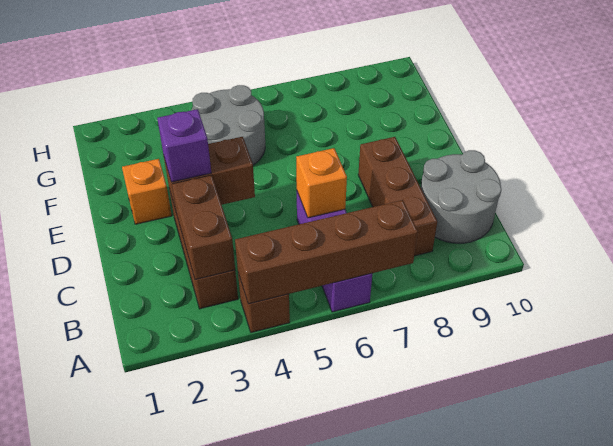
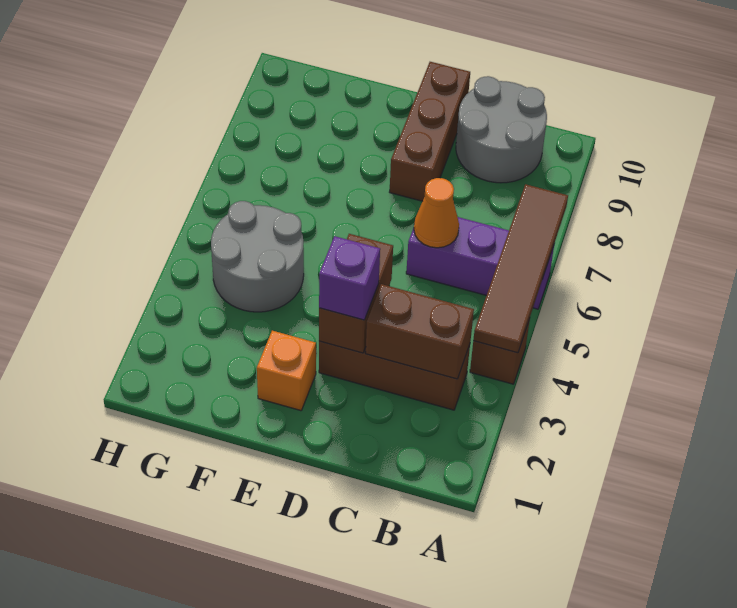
brown 1x4 brick [235,200,418,304] -> brown 1x4 tile [473,184,568,353]
brown 1x3 brick [358,137,437,256] -> brown 1x3 brick turned to [390,62,470,201]
orange 1x1 brick [296,148,347,218] -> orange 1x1 cone [414,178,459,248]

